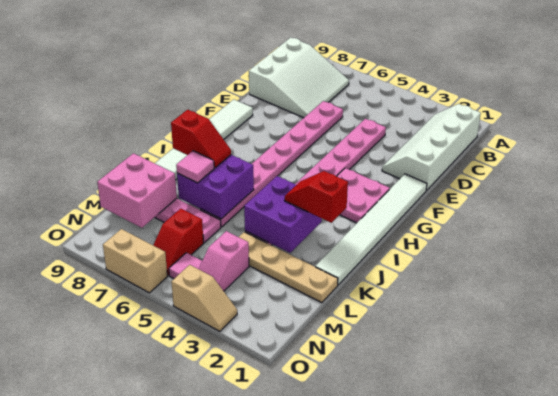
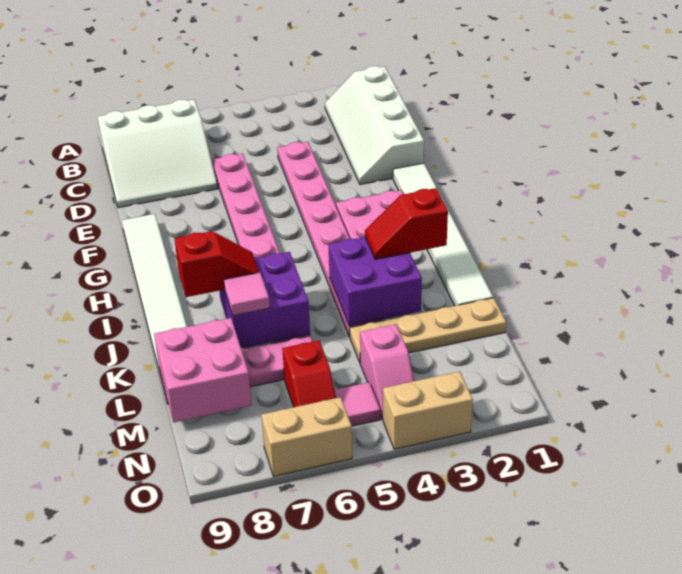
white 3x3 slope [249,37,349,118] -> white 3x3 slope turned to [98,100,218,208]
tan 1x2 slope [171,265,237,331] -> tan 1x2 brick [383,371,473,449]

